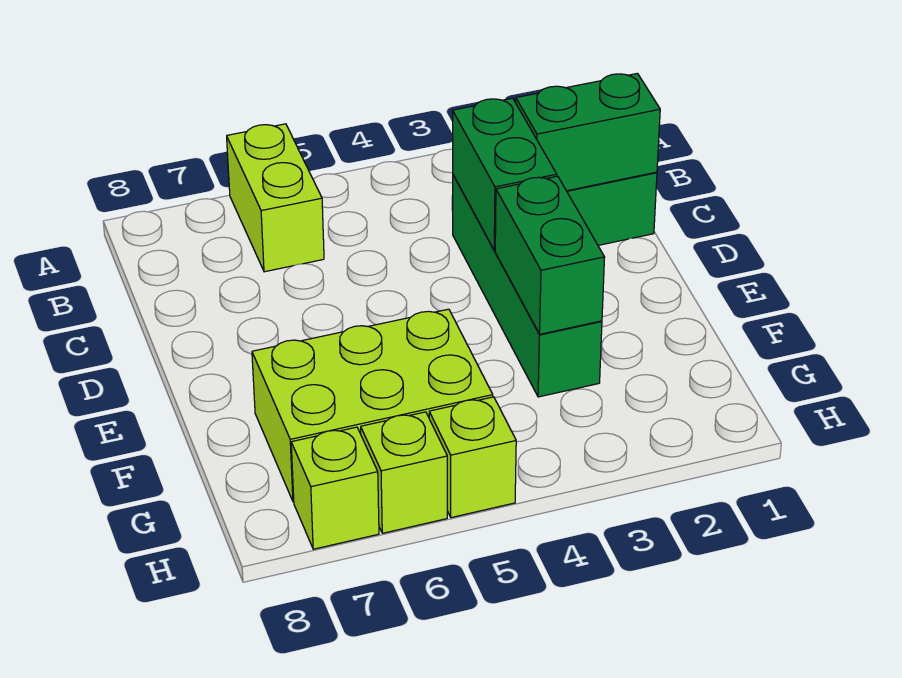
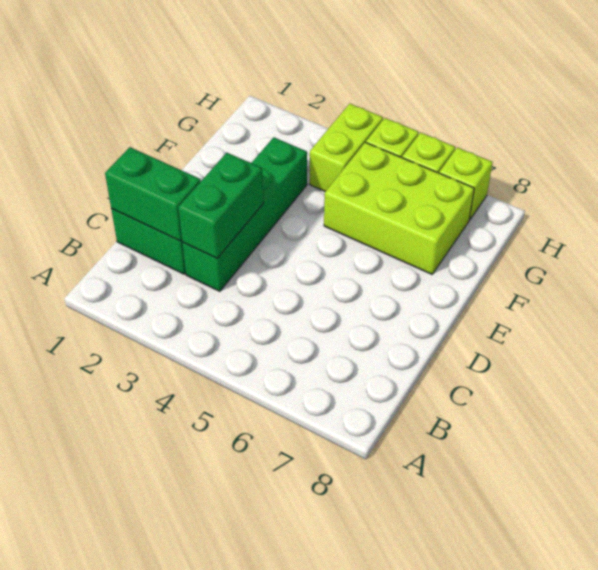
lime 1x2 brick [227,124,324,272] -> lime 1x2 brick moved to [310,104,383,192]
green 1x2 brick [495,176,605,334] -> none

